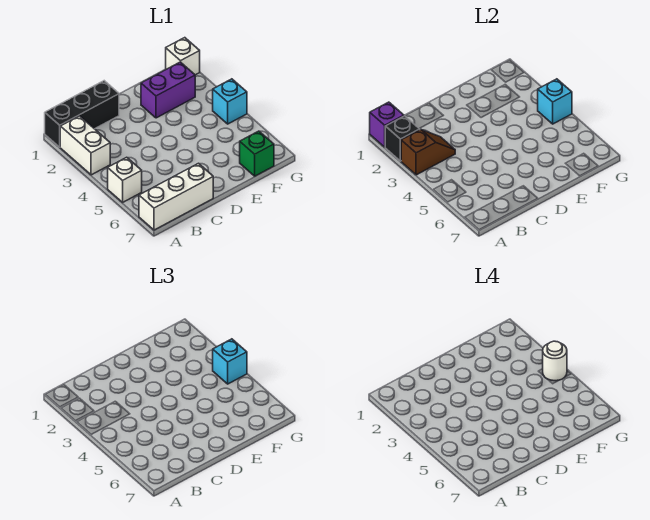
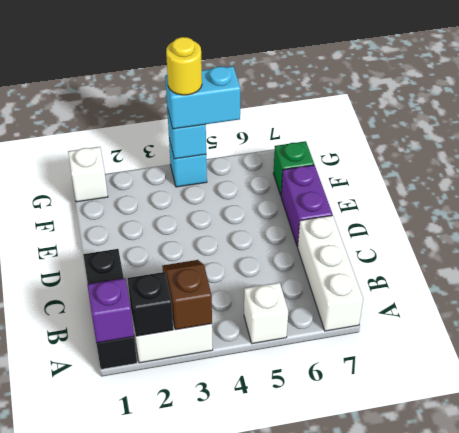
purple 1x2 brick [141,62,195,118] -> purple 1x2 brick moved to [281,165,333,246]
cyan 1x1 brick [213,339,247,384] -> cyan 1x2 brick [165,66,241,129]
white 1x1 round brick [543,341,567,381] -> yellow 1x1 round brick [166,37,202,95]

